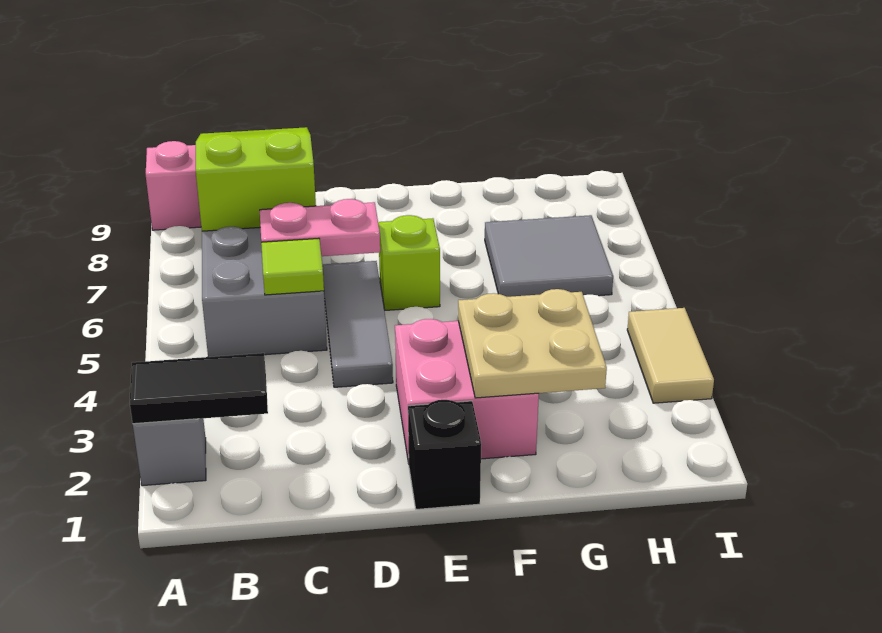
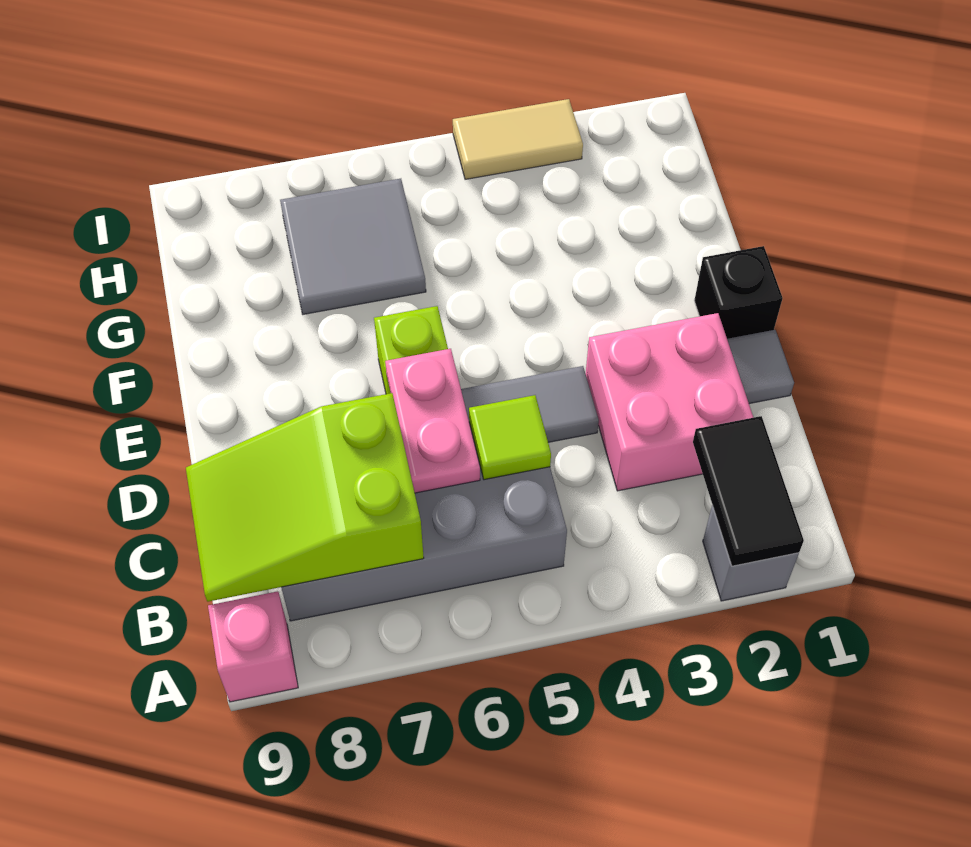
none -> grey 1x1 tile [727,330,794,404]
pink 2x2 brick [395,319,539,463] -> pink 2x2 brick moved to [586,313,754,491]
tan 2x2 plate [458,289,607,398] -> none

